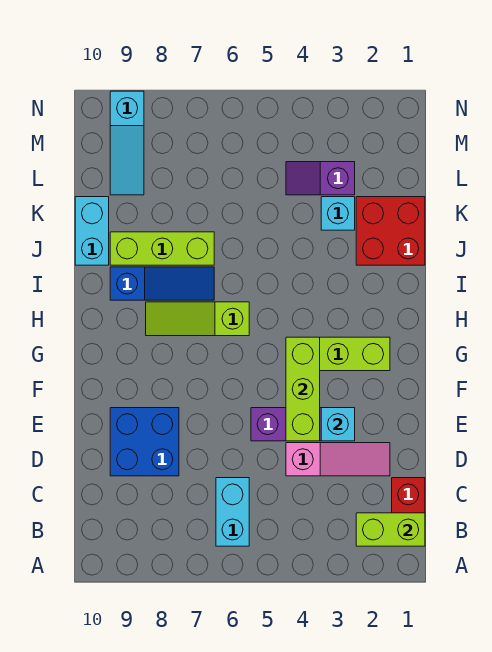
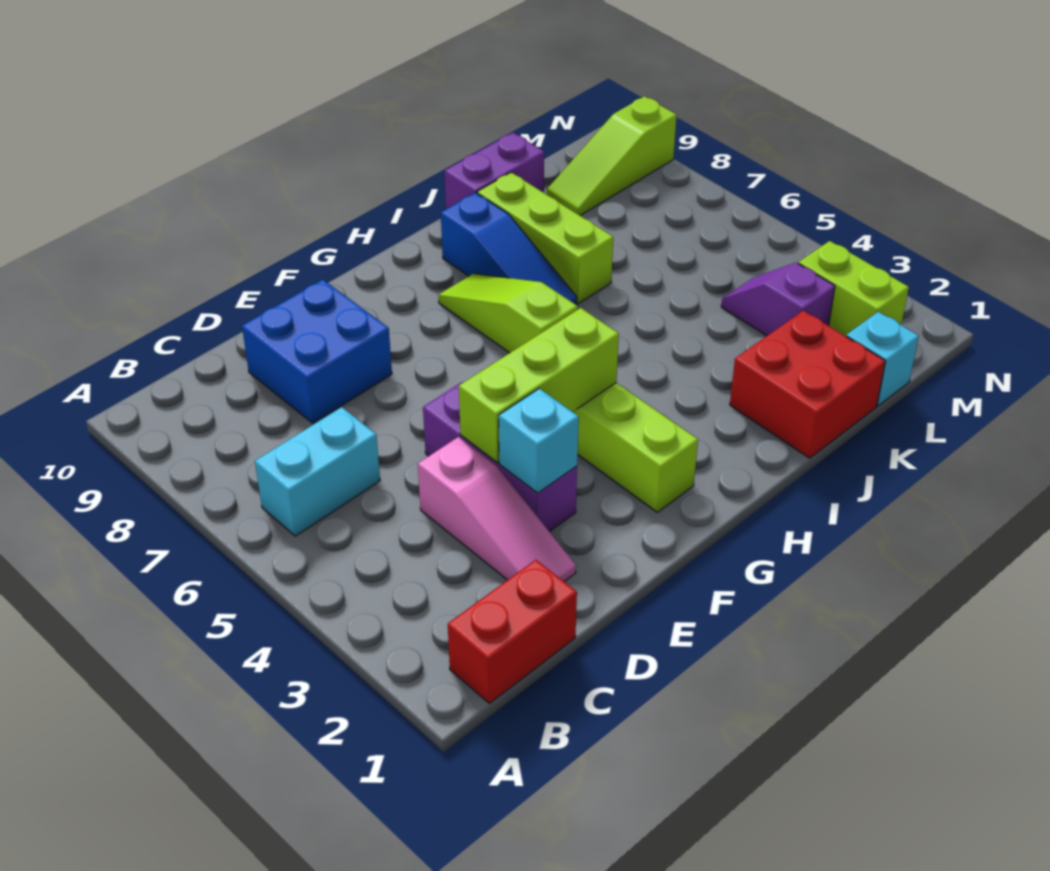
lime 1x2 brick [356,513,425,546] -> lime 1x2 brick moved to [798,241,909,336]
cyan 1x2 brick [75,197,109,265] -> purple 1x2 brick [445,133,544,209]
cyan 1x1 brick [321,197,355,230] -> cyan 1x1 brick moved to [846,312,919,406]
cyan 1x3 slope [110,91,144,195] -> lime 1x3 slope [547,96,677,216]

